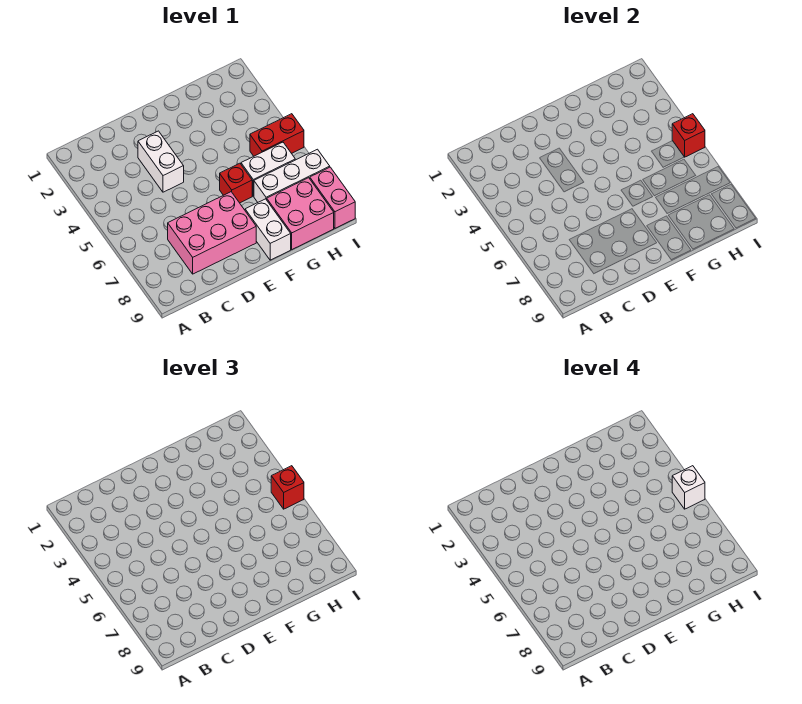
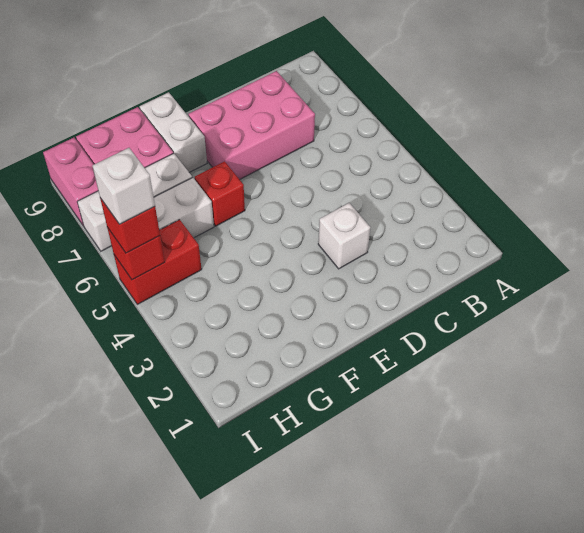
white 1x2 brick [138,131,184,192] -> white 1x1 brick [318,203,370,269]

